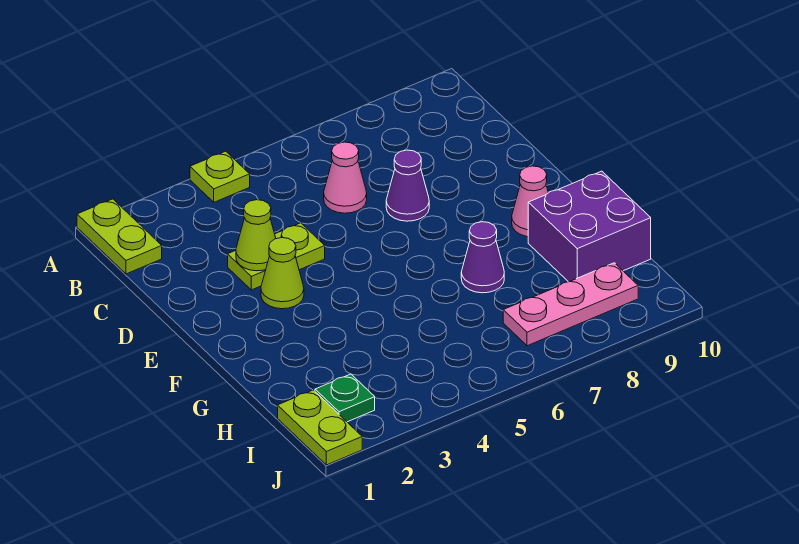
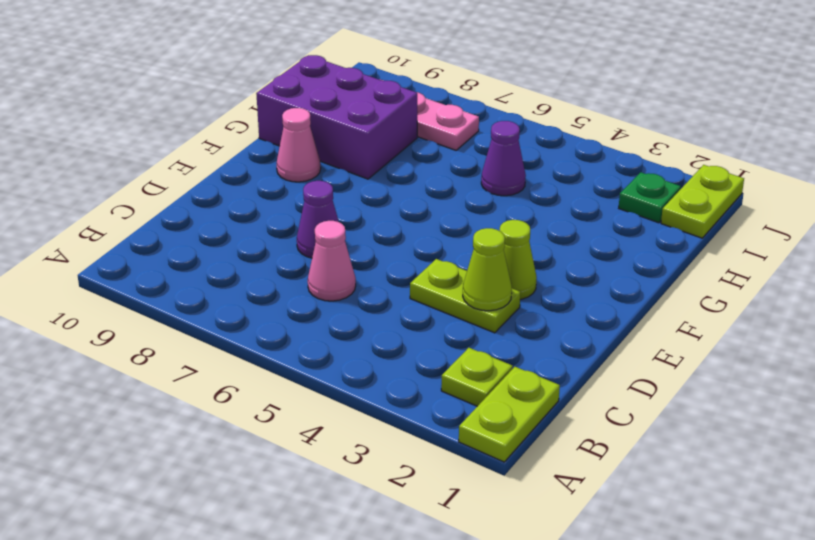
lime 1x1 plate [190,151,250,202] -> lime 1x1 plate moved to [441,348,513,406]
purple 1x1 cone [461,222,504,293] -> purple 1x1 cone moved to [481,121,526,196]
purple 2x2 brick [528,171,651,282] -> purple 2x3 brick [256,55,417,179]

